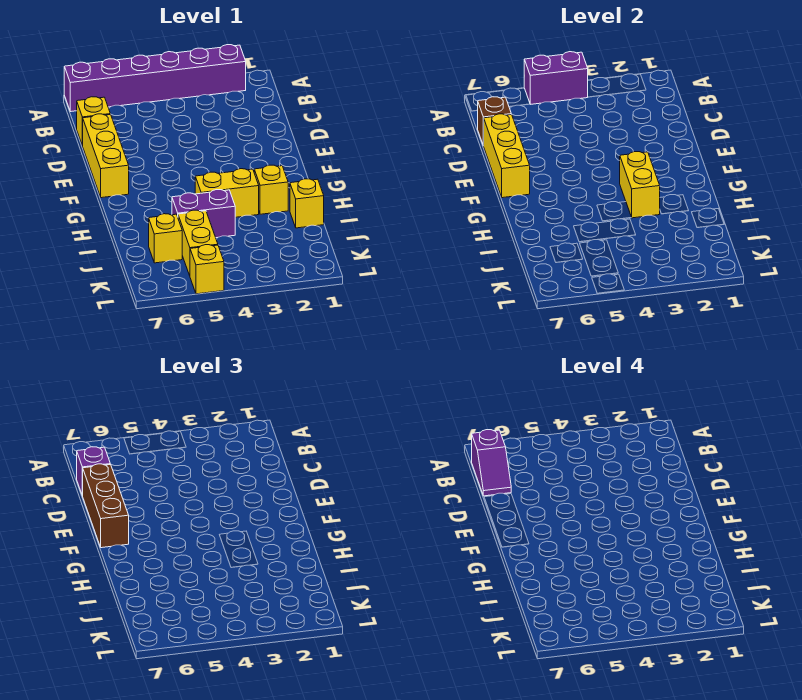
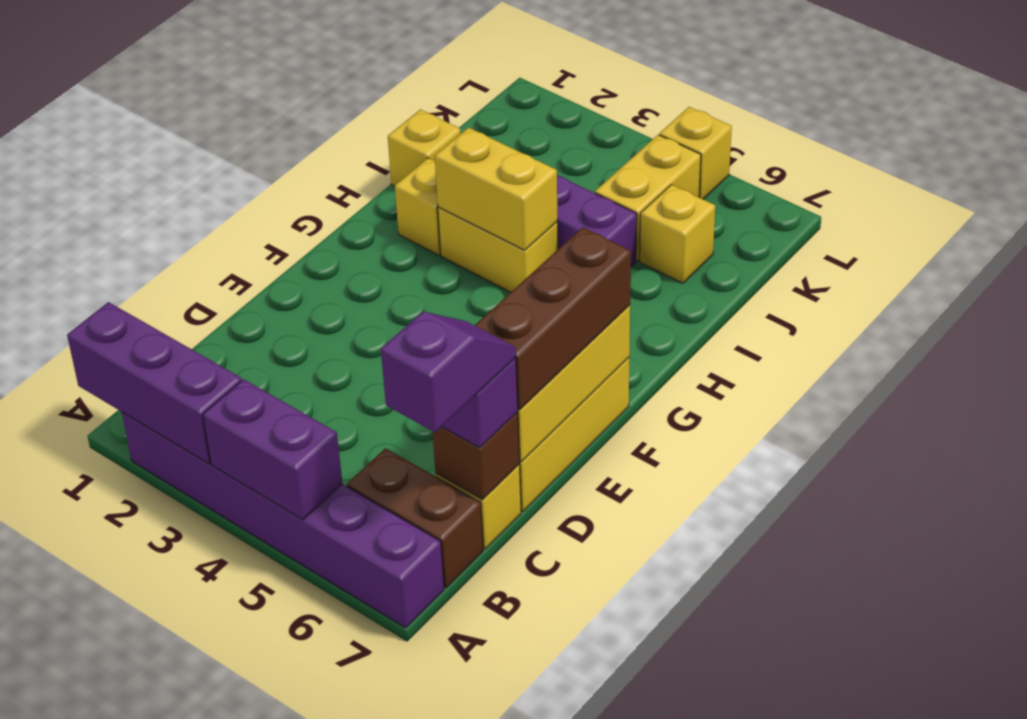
none -> purple 1x3 brick [67,302,242,464]
none -> brown 1x2 brick [347,448,483,588]
yellow 1x2 brick [620,152,660,218] -> yellow 1x2 brick turned to [435,128,558,250]

